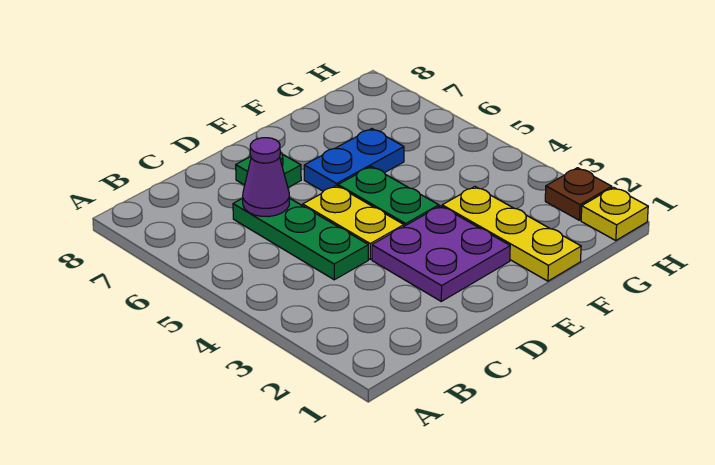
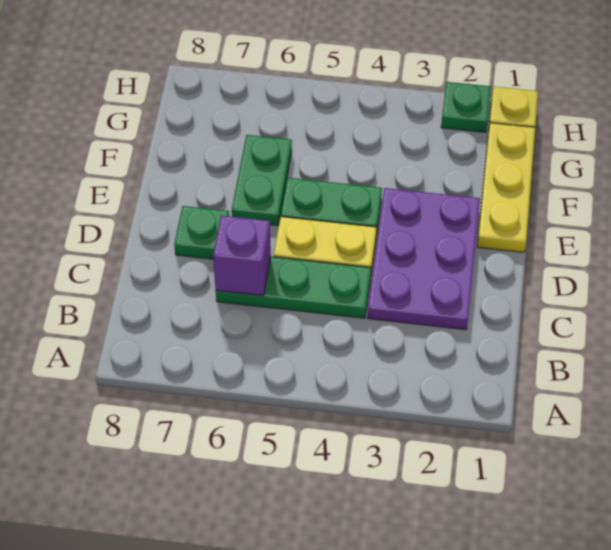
purple 1x1 cone [243,138,289,217] -> purple 1x1 brick [213,215,271,296]
purple 2x2 plate [372,206,510,301] -> purple 2x3 plate [367,188,480,330]
blue 1x2 plate [304,129,404,191] -> green 1x2 plate [232,135,292,226]
yellow 1x3 plate [442,187,581,281] -> yellow 1x3 plate turned to [477,123,535,252]
brown 1x1 plate [545,168,612,220] -> green 1x1 plate [441,82,491,132]

